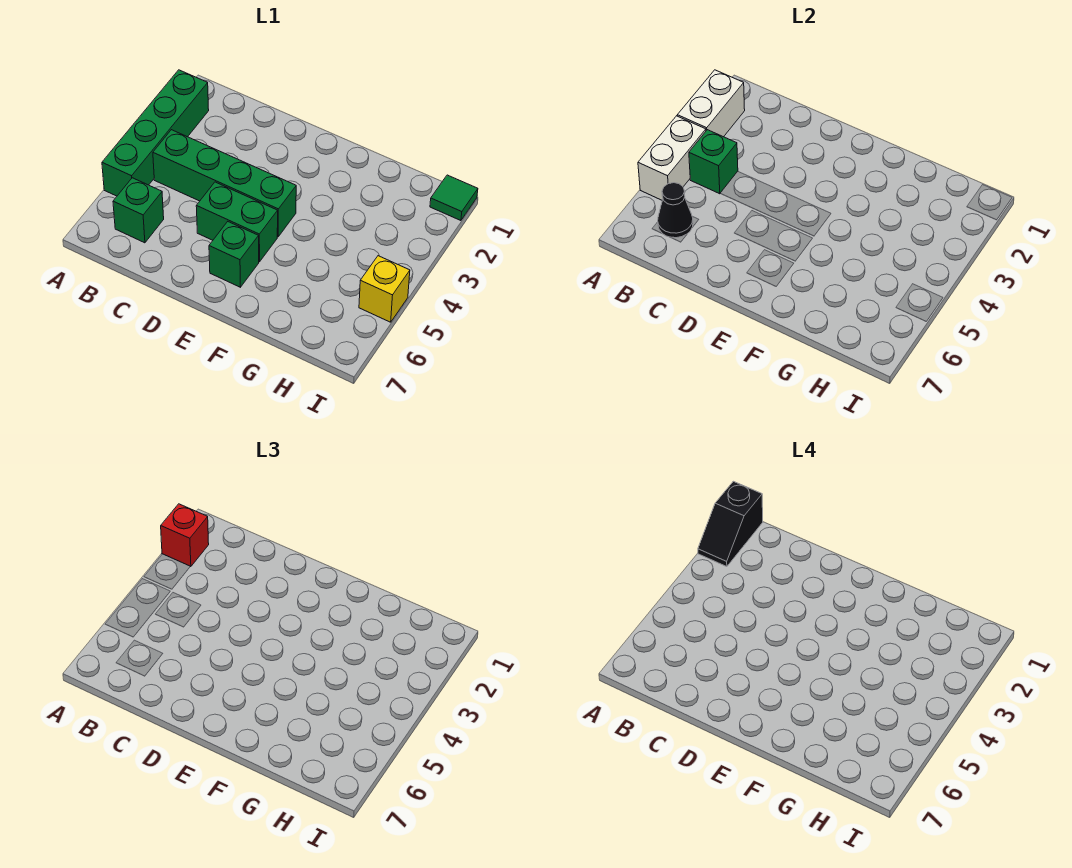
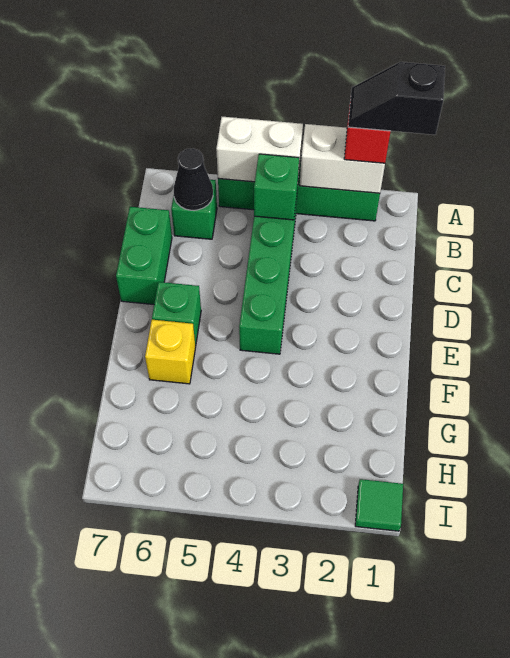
green 1x2 brick [196,182,278,262] -> green 1x2 brick moved to [116,207,172,304]
yellow 1x1 brick [359,256,410,322] -> yellow 1x1 brick moved to [145,320,196,384]

